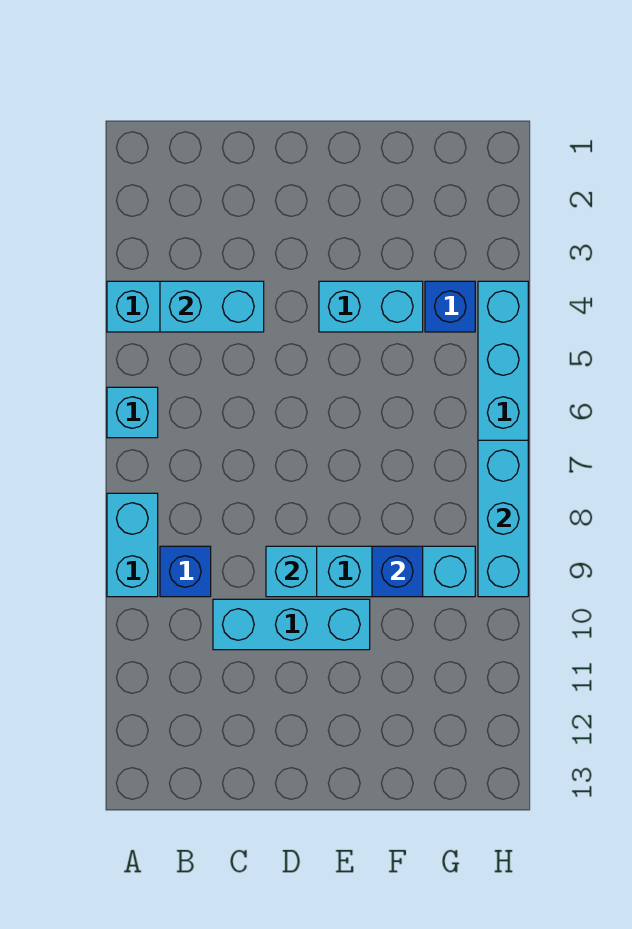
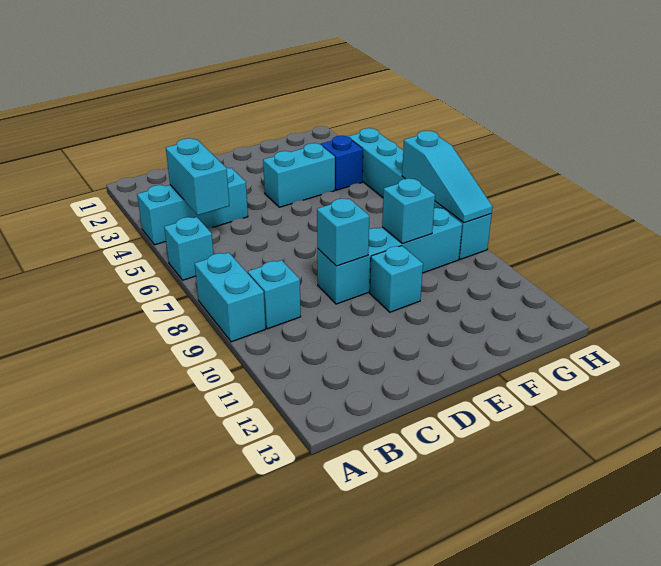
cyan 1x2 brick [160,281,264,332] -> cyan 1x2 brick turned to [166,138,229,215]
blue 1x1 brick [160,546,211,597] -> cyan 1x1 brick [248,260,301,329]
cyan 1x3 brick [213,599,370,650] -> cyan 1x1 brick [370,246,423,312]
blue 1x1 brick [372,546,423,597] -> cyan 1x1 brick [382,178,435,244]
cyan 1x3 brick [478,440,528,597] -> cyan 1x3 slope [402,131,493,223]

